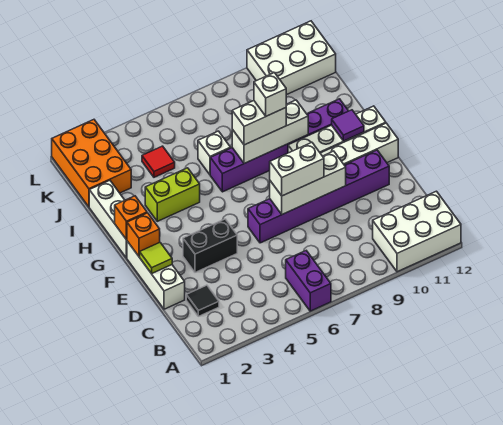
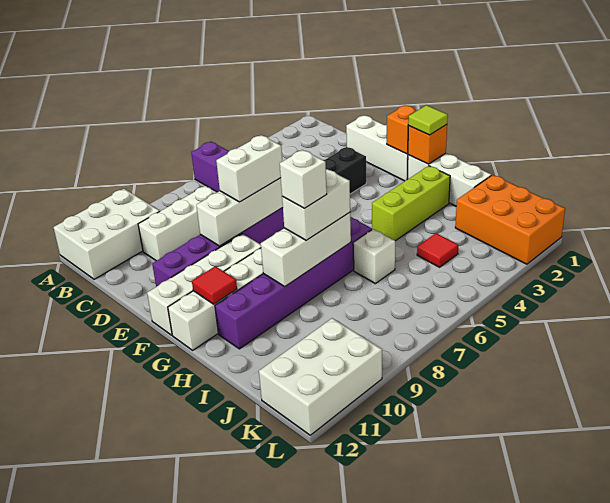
black 1x1 tile [186,285,219,316] -> none
none -> white 1x3 brick [138,186,217,261]
lime 1x1 tile [140,243,172,274] -> lime 1x1 tile moved to [408,105,448,135]
purple 1x1 tile [332,110,364,141] -> red 1x1 tile [192,266,237,304]
lime 1x2 brick [145,168,200,221] -> lime 1x3 brick [372,166,450,241]

